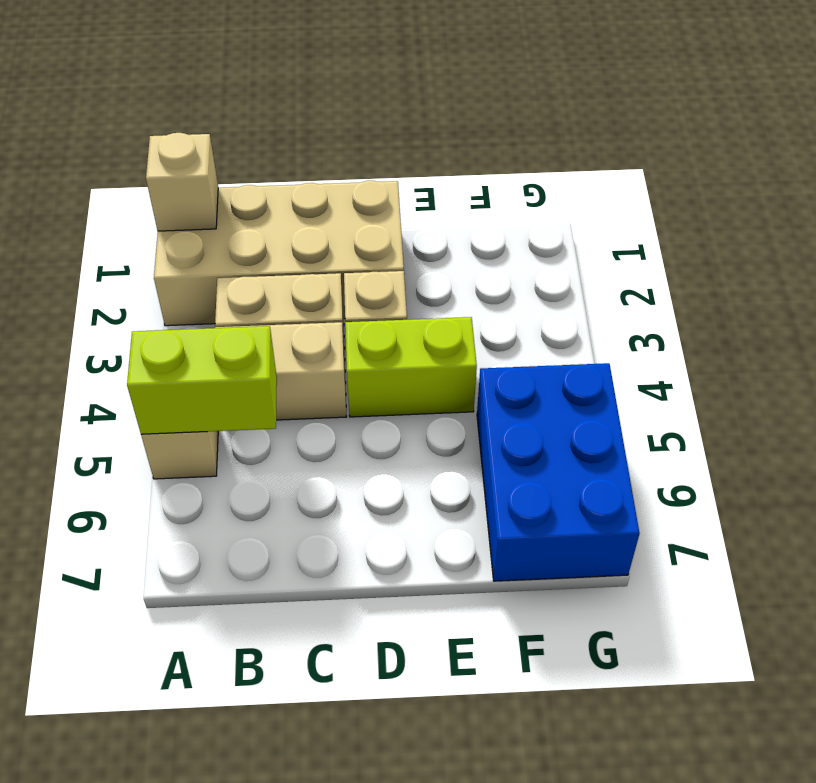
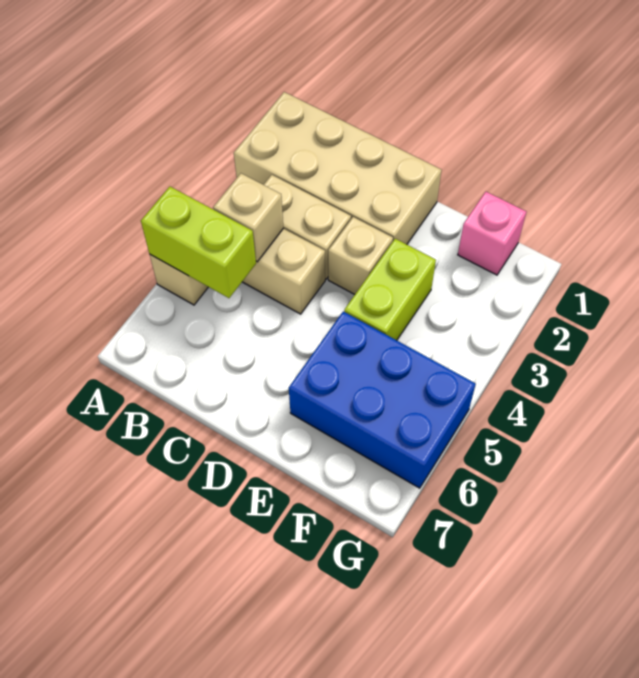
tan 1x1 brick [146,133,218,231] -> tan 1x1 brick moved to [213,173,283,262]
lime 1x2 brick [345,317,477,417] -> lime 1x2 brick turned to [344,239,436,340]
none -> pink 1x1 brick [458,192,526,275]
blue 2x3 brick [477,363,640,581] -> blue 2x3 brick turned to [289,311,476,488]

